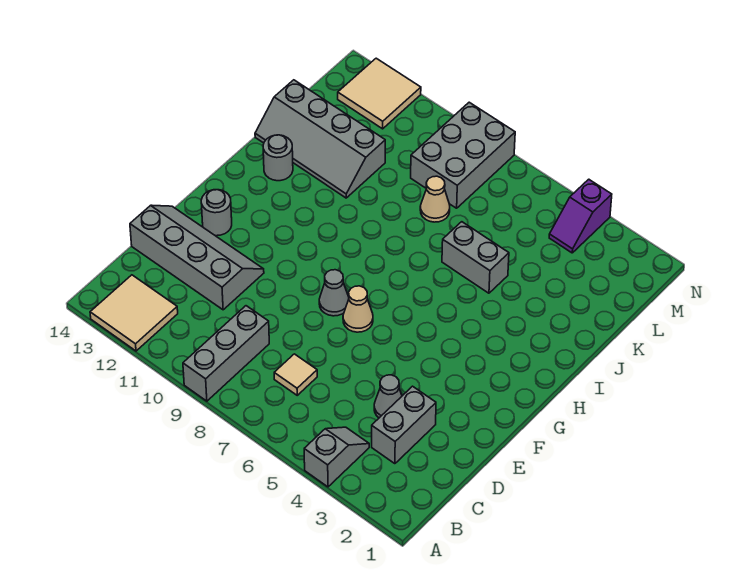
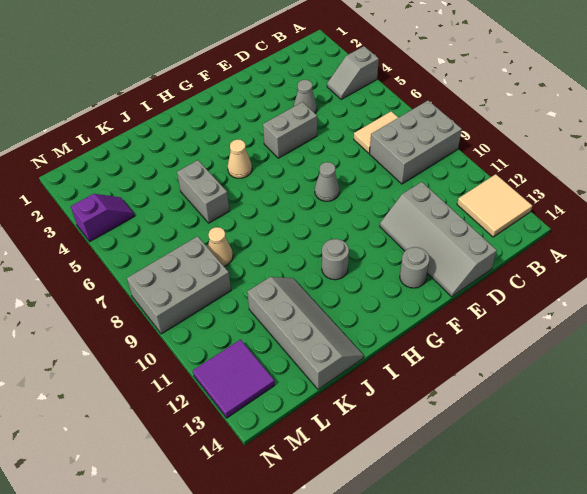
grey 1x3 brick [183,306,269,401] -> grey 2x3 brick [370,100,462,184]
grey 1x2 brick [372,386,436,464] -> grey 1x2 brick moved to [263,102,317,158]
tan 1x1 tile [274,354,317,395] -> tan 1x2 tile [354,111,398,153]
tan 1x1 cone [343,286,373,332] -> tan 1x1 cone moved to [228,140,252,178]
grey 1x1 round brick [263,135,293,181] -> grey 1x1 round brick moved to [322,239,349,280]
tan 2x2 tile [338,58,421,129] -> purple 2x2 tile [193,340,275,418]

